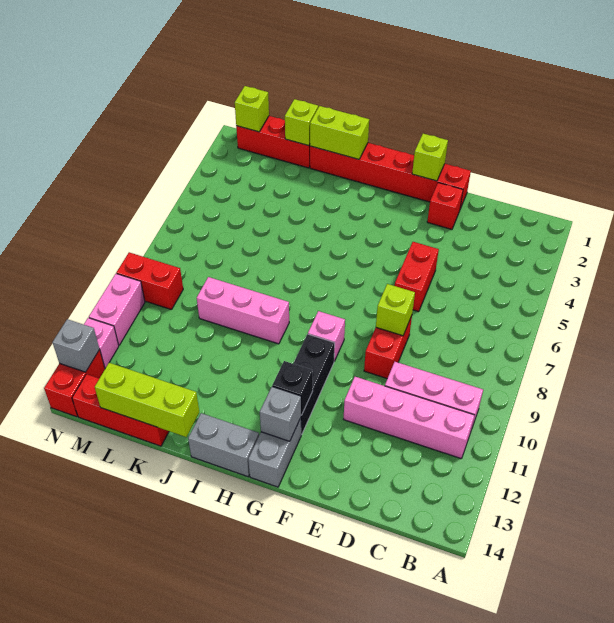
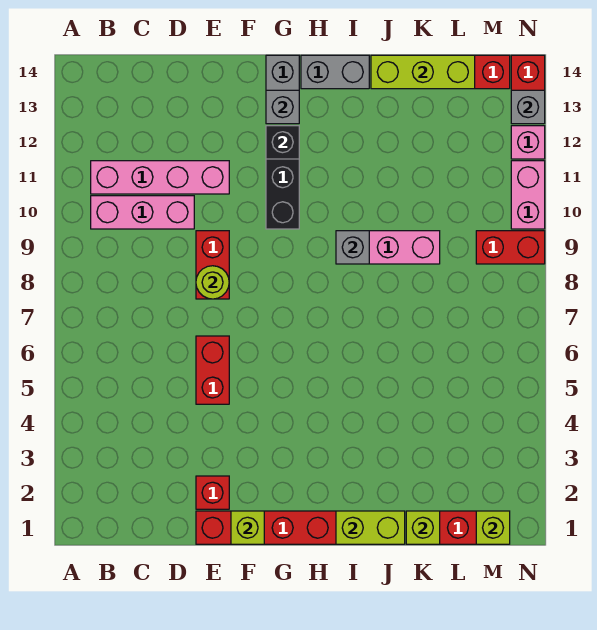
lime 1x1 brick [376,284,415,336] -> lime 1x1 round brick [196,266,229,299]
pink 1x1 brick [308,311,345,361] -> none
none -> grey 1x1 brick [336,231,369,264]

